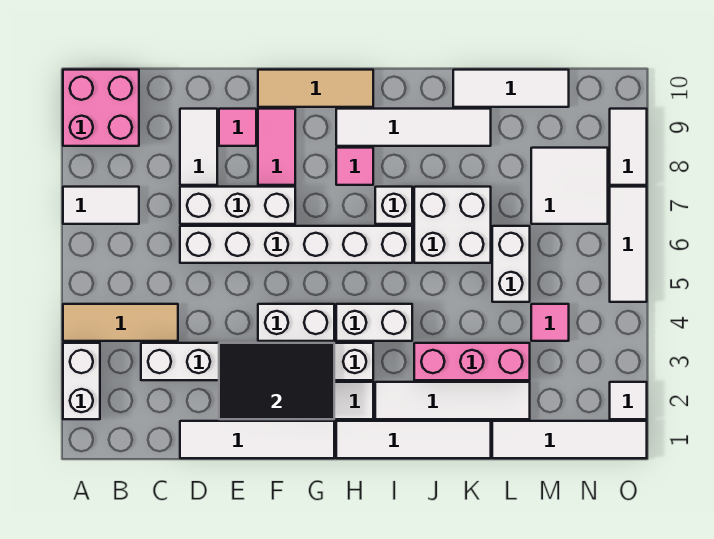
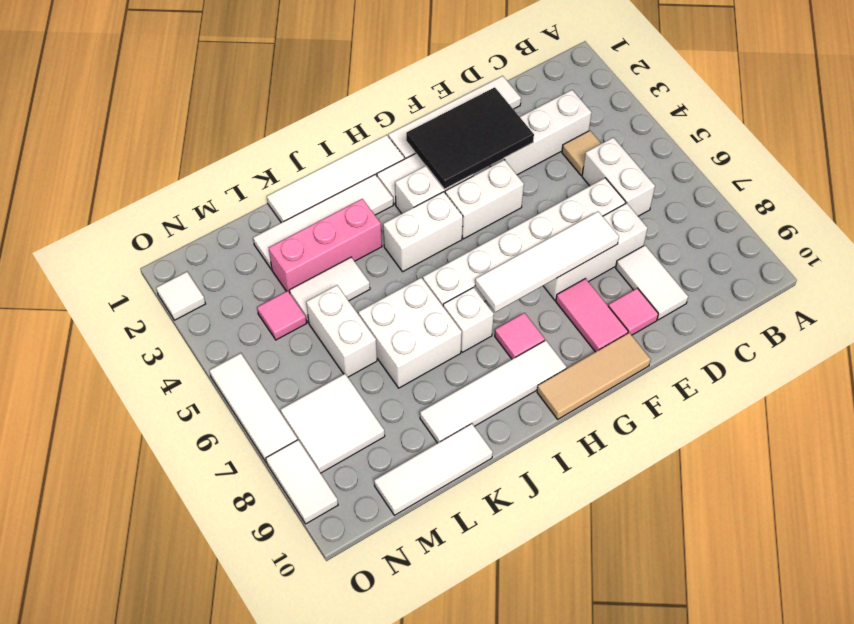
white 1x2 brick [63,343,100,419] -> white 1x2 brick moved to [582,137,655,216]
tan 1x3 tile [63,304,178,341] -> tan 1x1 tile [562,131,601,175]
white 1x2 tile [63,187,139,224] -> white 1x2 tile moved to [289,257,370,323]
pink 2x2 brick [63,70,139,146] -> none
white 1x4 tile [492,421,647,458] -> white 1x4 tile moved to [475,212,619,312]

